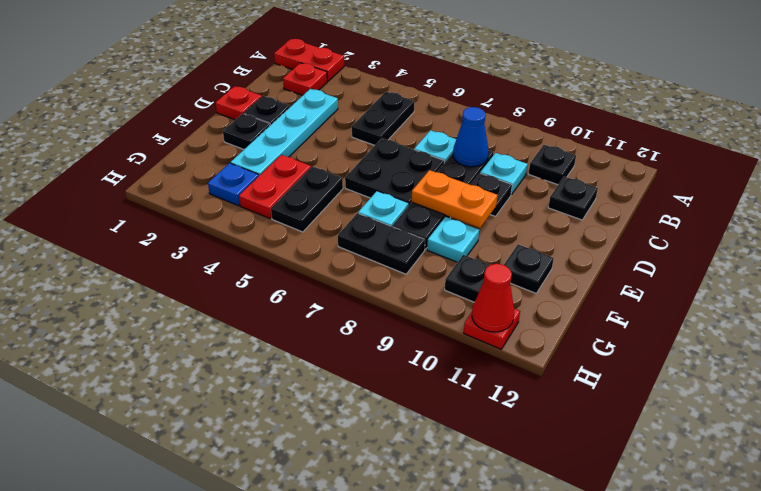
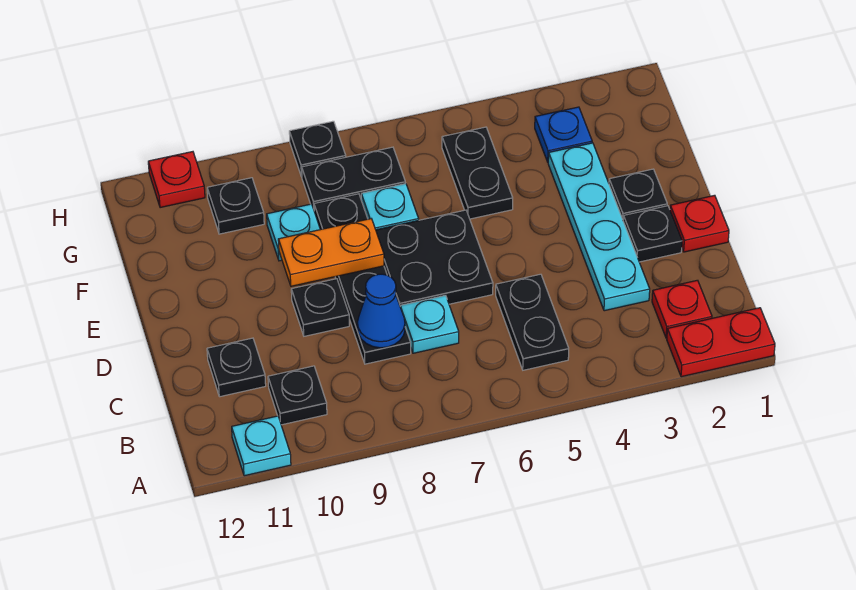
cyan 1x1 plate [480,153,527,195] -> cyan 1x1 plate moved to [232,416,291,476]
red 1x2 plate [239,155,311,218] -> none
black 1x1 plate [504,244,554,293] -> black 1x1 plate moved to [289,121,346,177]
red 1x1 cone [472,264,514,332] -> none

